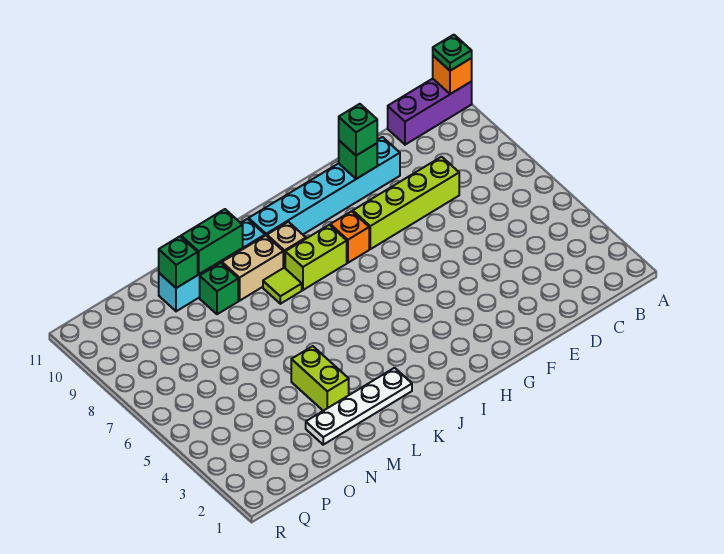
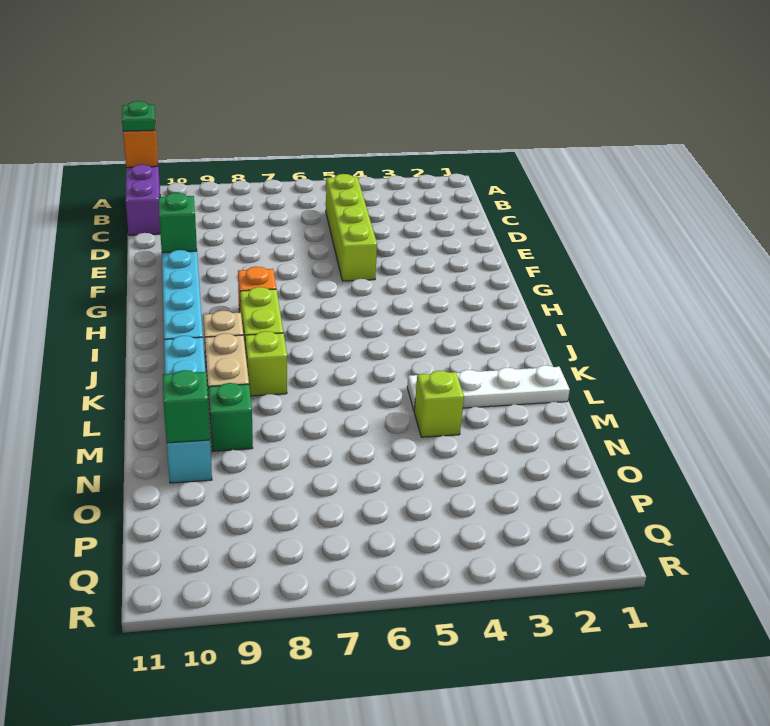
lime 1x4 brick [353,157,459,249] -> lime 1x4 brick moved to [326,174,377,281]
green 1x1 brick [339,104,377,156] -> none
white 1x4 plate [306,368,412,445] -> white 1x4 plate turned to [407,365,570,410]
lime 1x1 tile [263,268,302,304] -> lime 1x1 brick [245,331,287,396]
green 1x2 brick [181,209,243,274] -> none
lime 1x2 brick [291,346,349,411] -> lime 1x1 brick [414,371,464,437]

